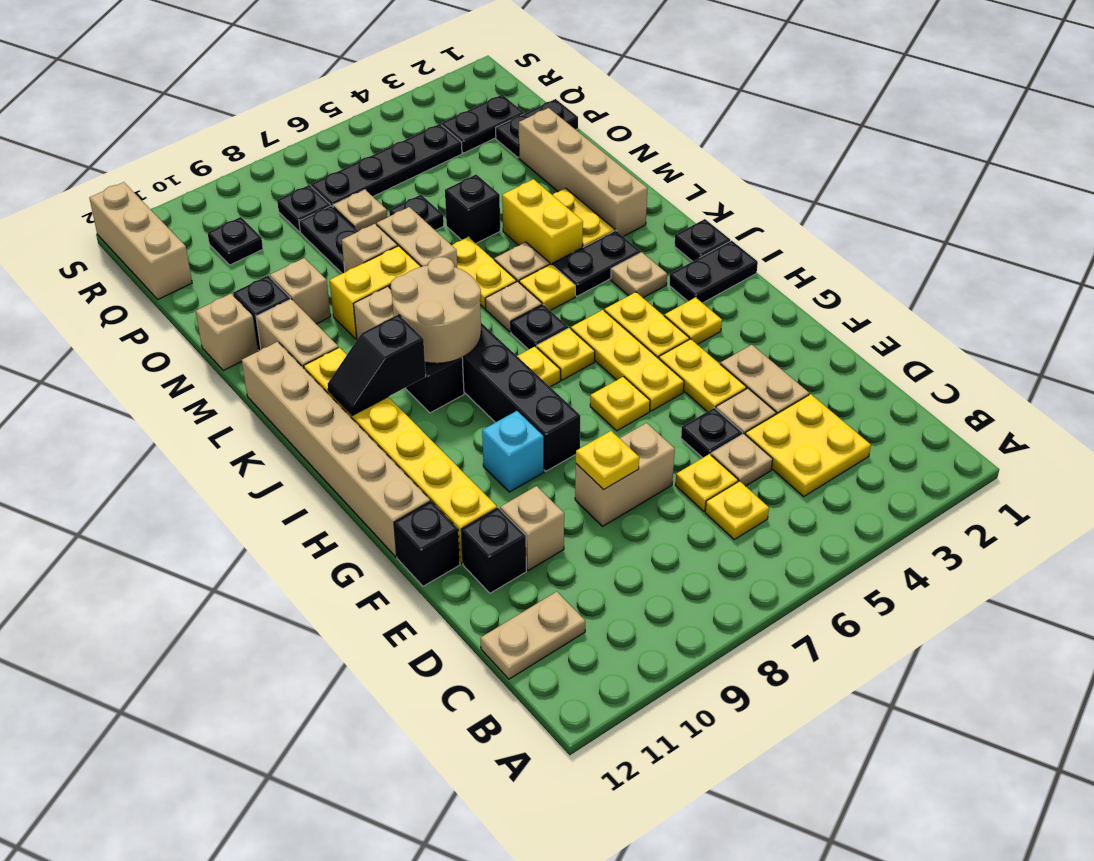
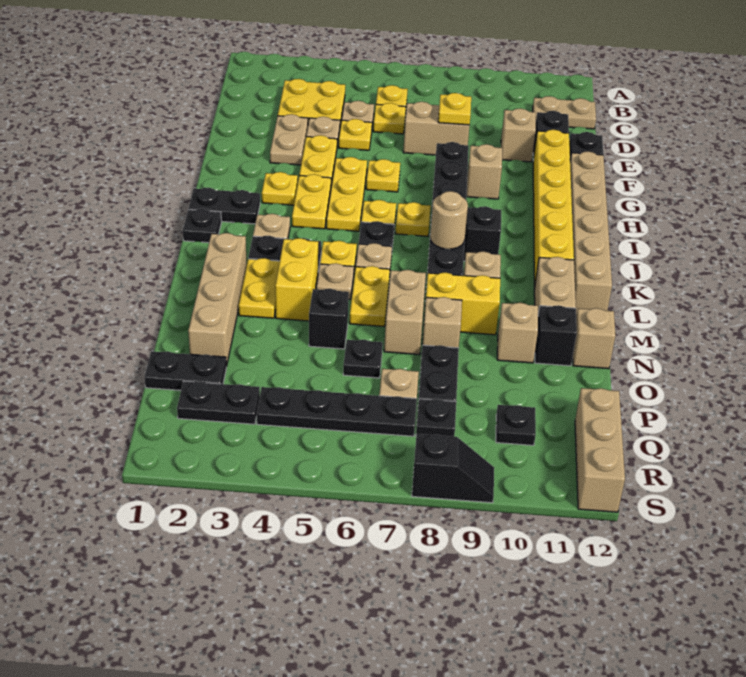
black 1x1 plate [681,408,742,458] -> yellow 1x1 plate [339,119,372,150]
cyan 1x1 brick [482,411,544,492] -> tan 1x1 brick [467,144,502,199]
tan 2x2 round brick [391,257,481,363] -> tan 1x1 round brick [430,191,468,249]
black 1x2 slope [328,314,426,415] -> black 1x2 slope moved to [412,434,494,503]

